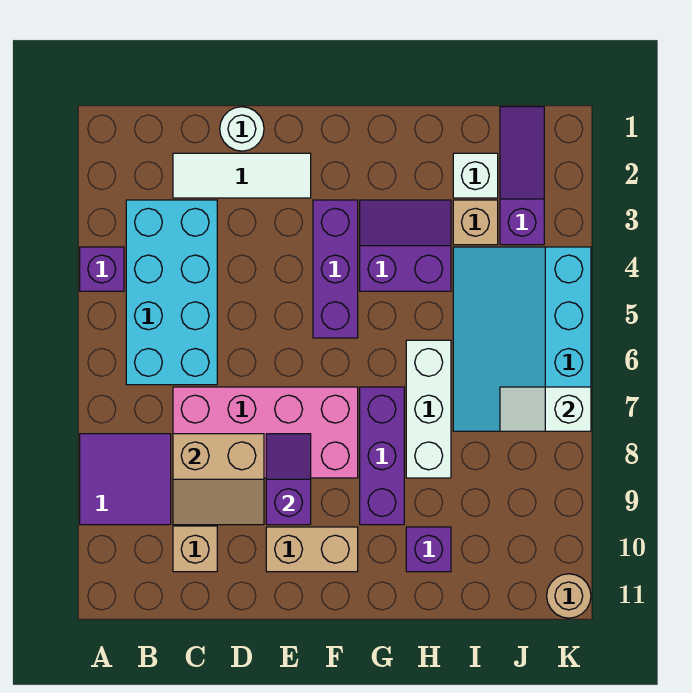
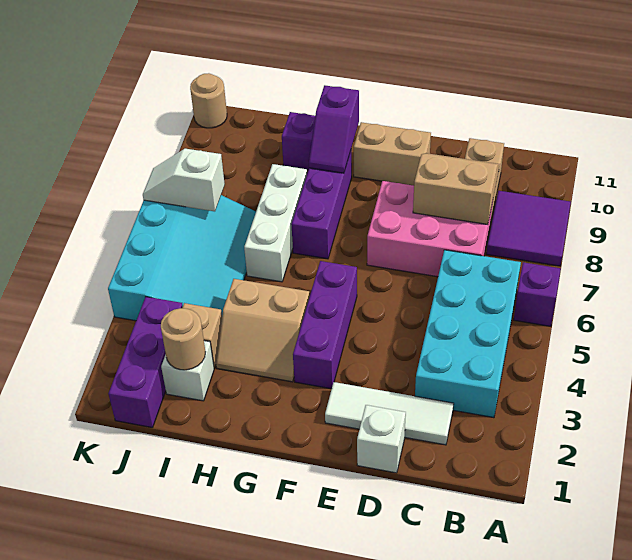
purple 1x1 brick [80,247,124,291] -> purple 1x1 brick moved to [514,262,561,326]
pink 2x4 brick [173,387,358,478] -> pink 2x3 brick [367,181,493,277]
white 1x1 round brick [220,107,264,151] -> white 1x1 brick [357,405,406,473]
purple 1x2 slope [266,434,311,525] -> purple 1x2 slope moved to [309,85,359,173]
purple 2x2 slope [360,200,451,291] -> tan 2x2 slope [216,279,310,382]
none -> tan 1x1 round brick [161,308,205,370]
purple 1x3 slope [500,107,544,245] -> purple 1x3 brick [108,297,183,428]
white 1x2 slope [500,387,591,431] -> white 1x2 slope turned to [143,149,225,211]

